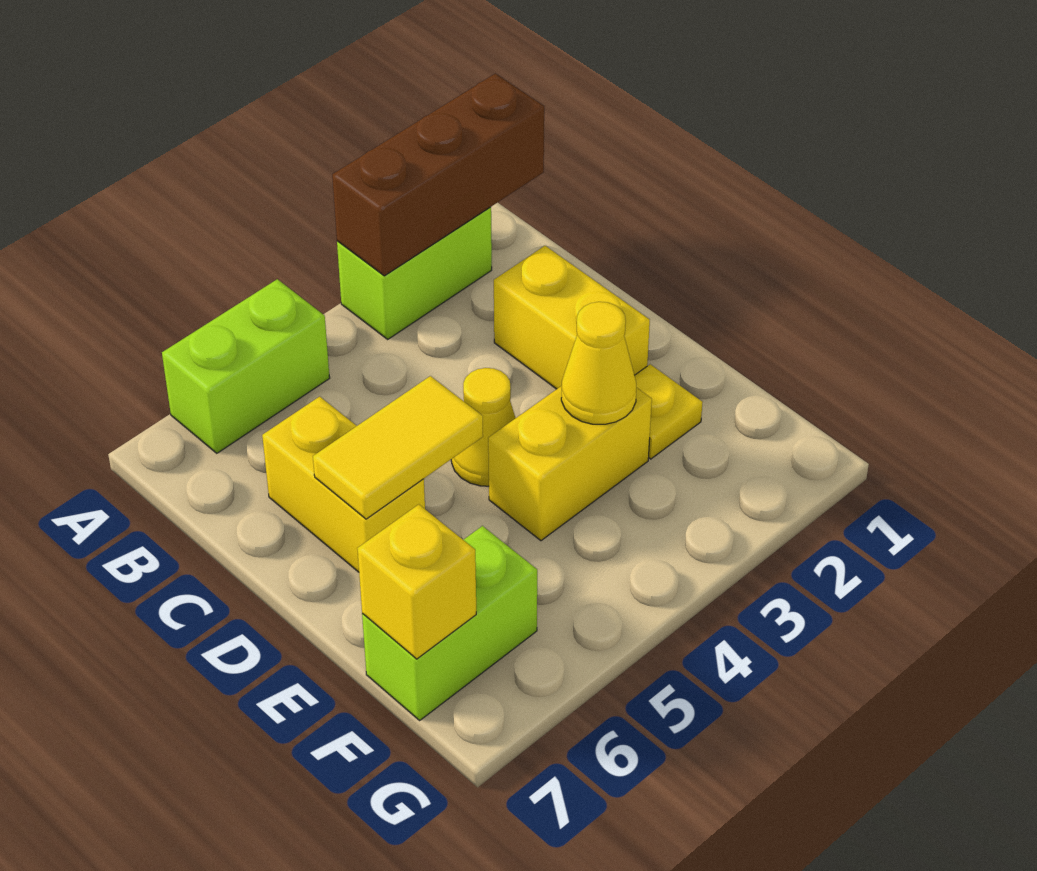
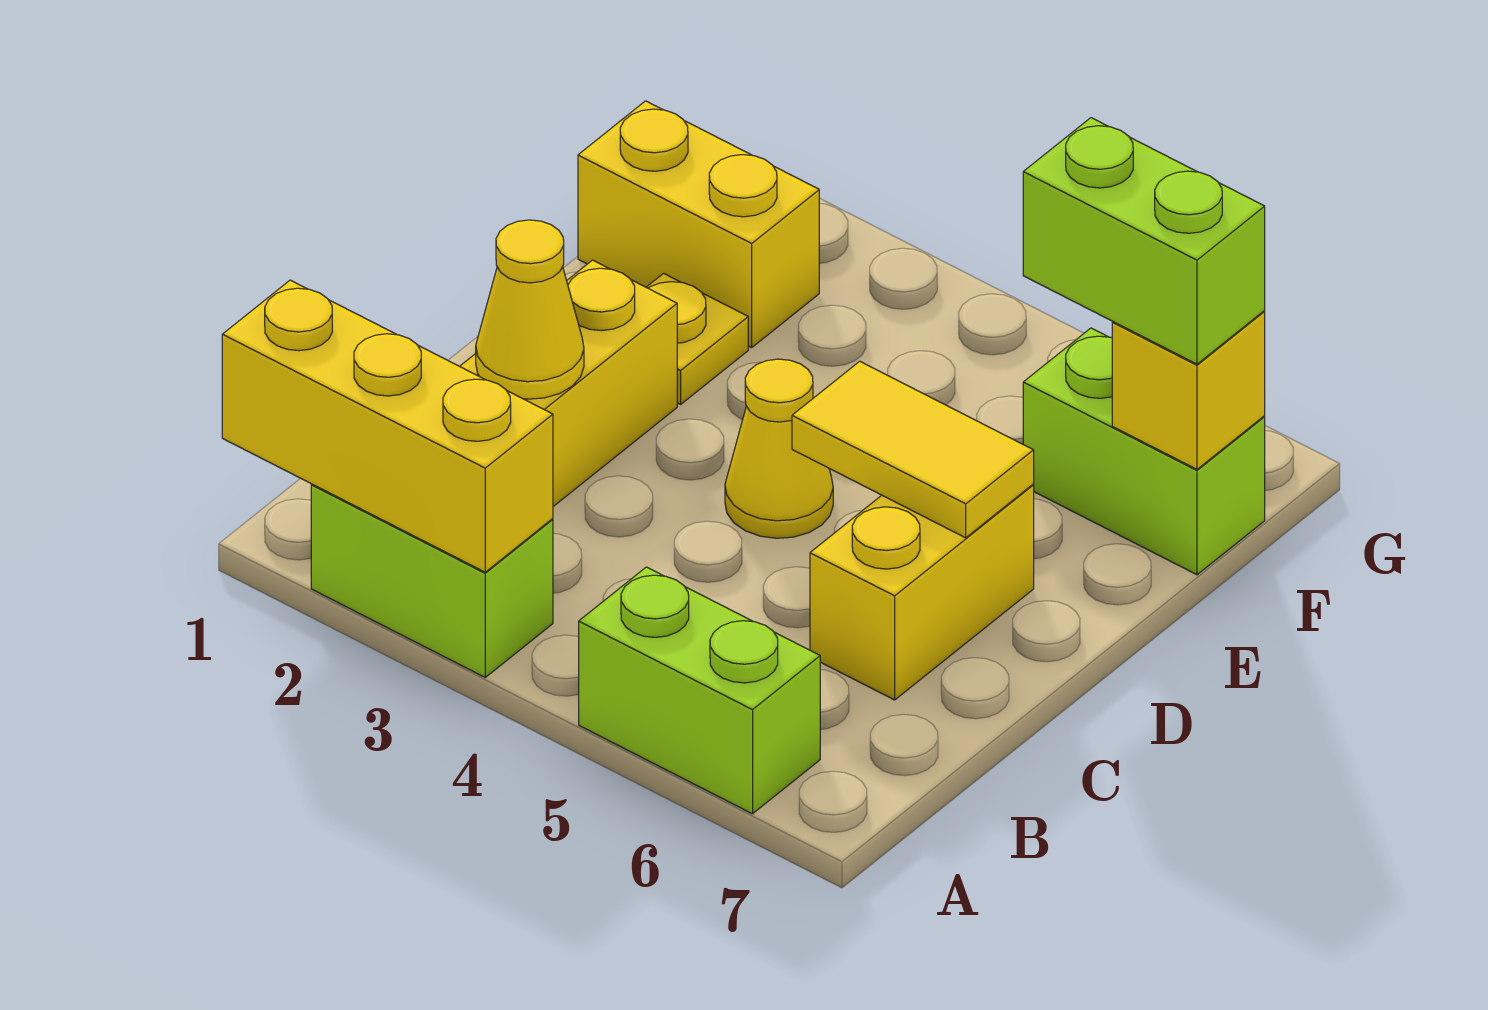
brown 1x3 brick [332,73,544,276] -> yellow 1x3 brick [222,280,553,572]
yellow 1x2 brick [488,386,652,541] -> yellow 1x2 brick moved to [578,101,819,348]
yellow 1x1 cone [561,302,636,424] -> yellow 1x1 cone moved to [476,220,584,399]
none -> lime 1x2 brick [1023,118,1265,364]

